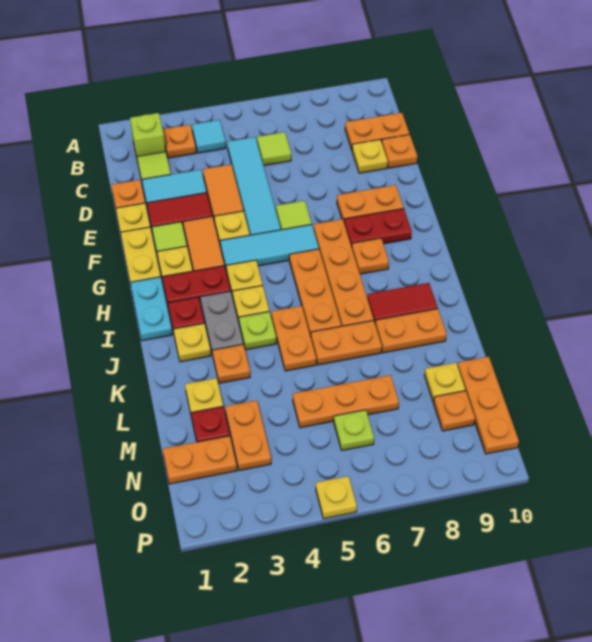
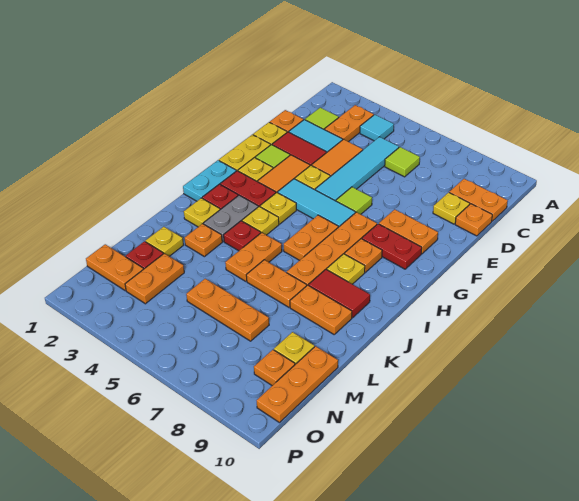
lime 1x1 brick [130,113,166,157] -> none
orange 1x1 plate [163,125,196,158] -> orange 1x2 plate [324,105,374,142]
orange 1x3 plate [289,249,341,336] -> orange 1x2 plate [284,215,338,260]
lime 1x1 plate [239,312,276,350] -> red 1x1 plate [224,221,261,251]
lime 1x1 plate [334,410,374,451] -> none
yellow 1x1 plate [316,476,357,519] -> yellow 1x1 plate moved to [327,254,365,284]

